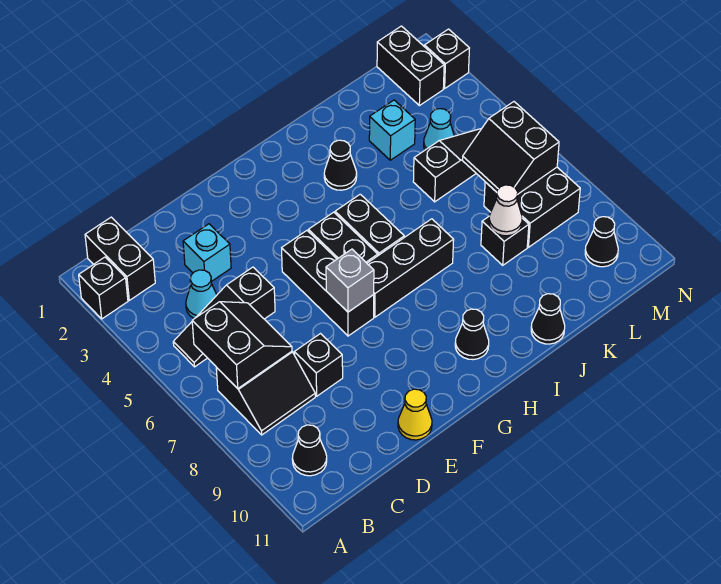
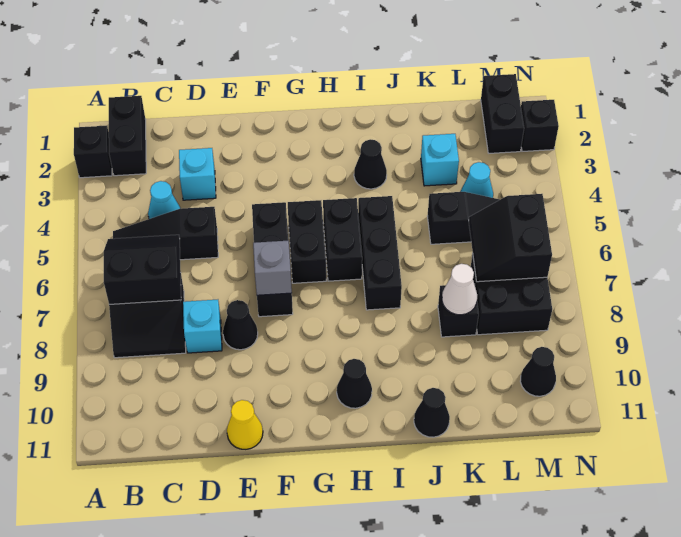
black 2x2 slope [192,302,292,388] -> black 2x2 slope turned to [104,235,181,304]
black 1x1 cone [292,425,327,476] -> black 1x1 cone moved to [223,300,258,350]
black 1x1 brick [294,334,343,396] -> cyan 1x1 brick [183,300,222,353]
black 1x3 brick [367,219,454,317] -> black 1x3 brick turned to [358,196,402,310]

